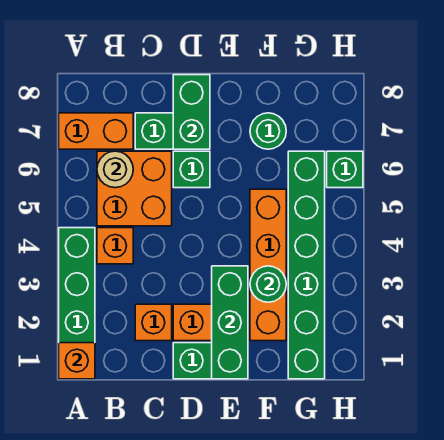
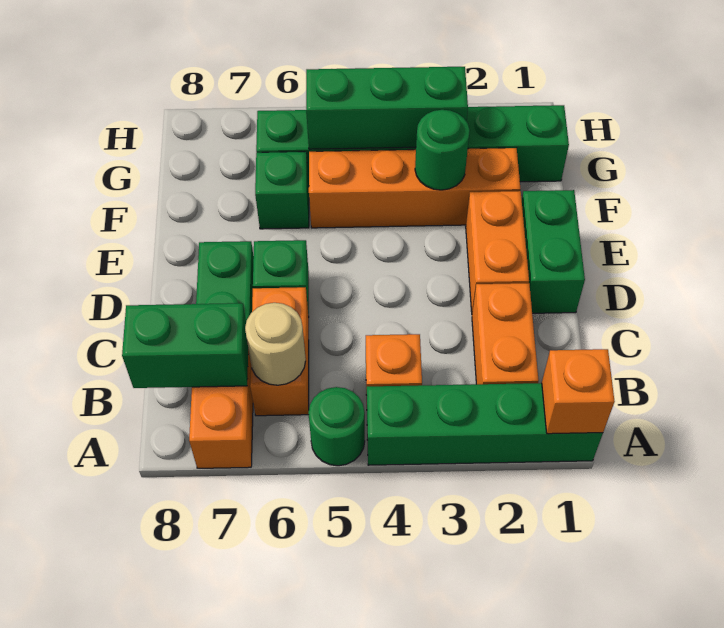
orange 2x2 brick [97,151,172,226] -> orange 1x2 brick [250,287,309,416]
orange 1x1 brick [135,304,172,341] -> orange 1x2 brick [472,283,539,384]
green 1x2 brick [173,75,210,149] -> green 1x2 brick moved to [122,303,248,388]
green 1x3 brick [212,266,248,379] -> green 1x3 brick moved to [306,67,468,149]
green 1x1 round brick [250,113,286,149] -> green 1x1 round brick moved to [308,387,365,466]
green 1x1 brick [327,151,363,188] -> green 1x1 brick moved to [255,152,309,229]

